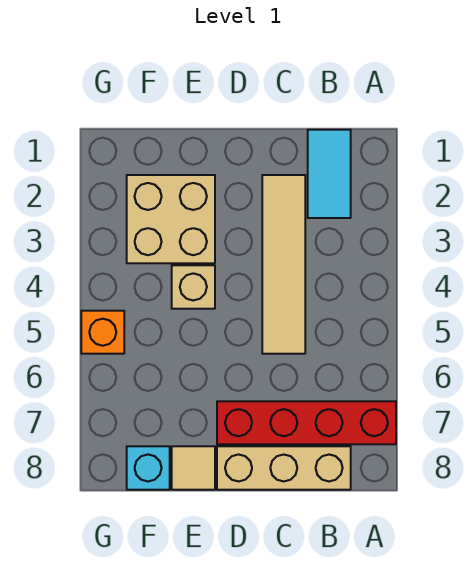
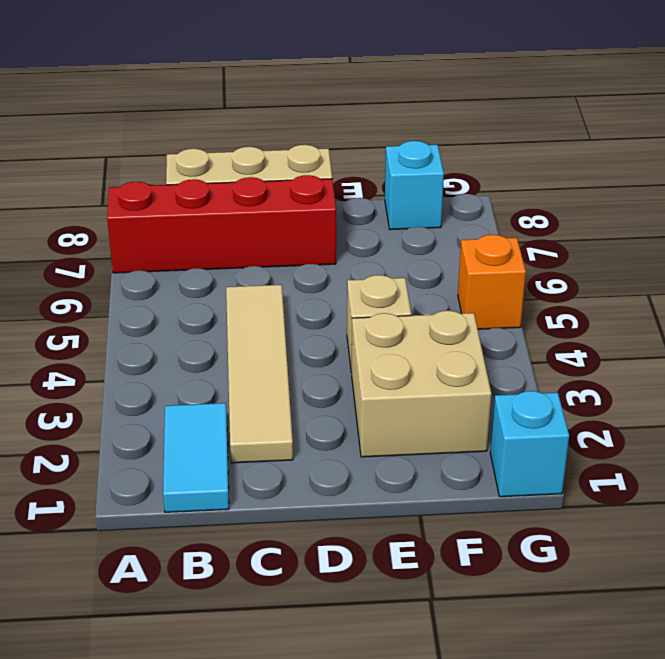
tan 1x1 tile [172,446,215,490] -> none
none -> cyan 1x1 brick [490,391,569,497]

